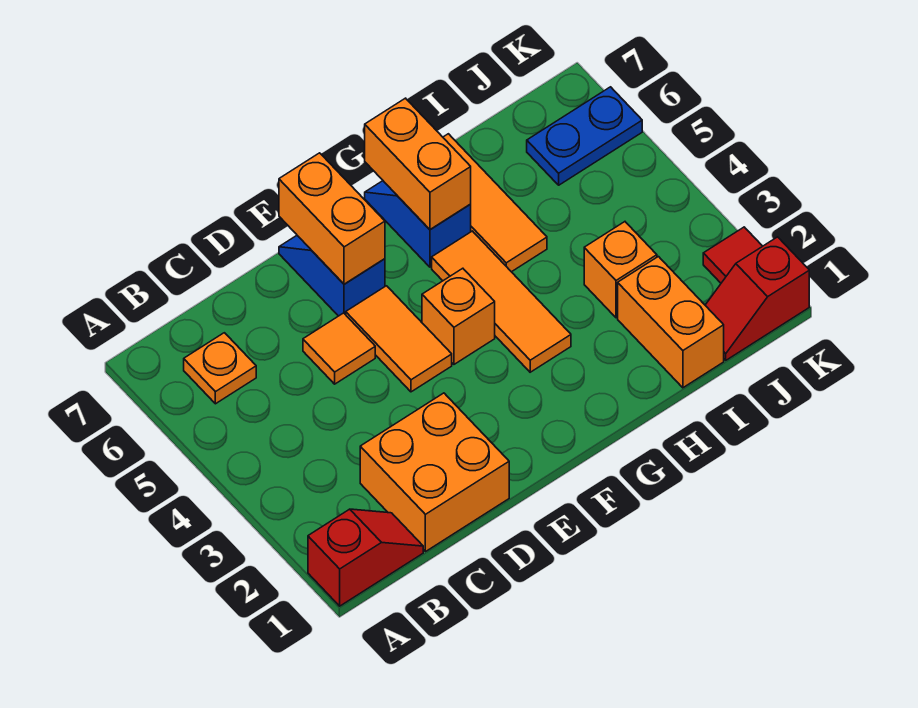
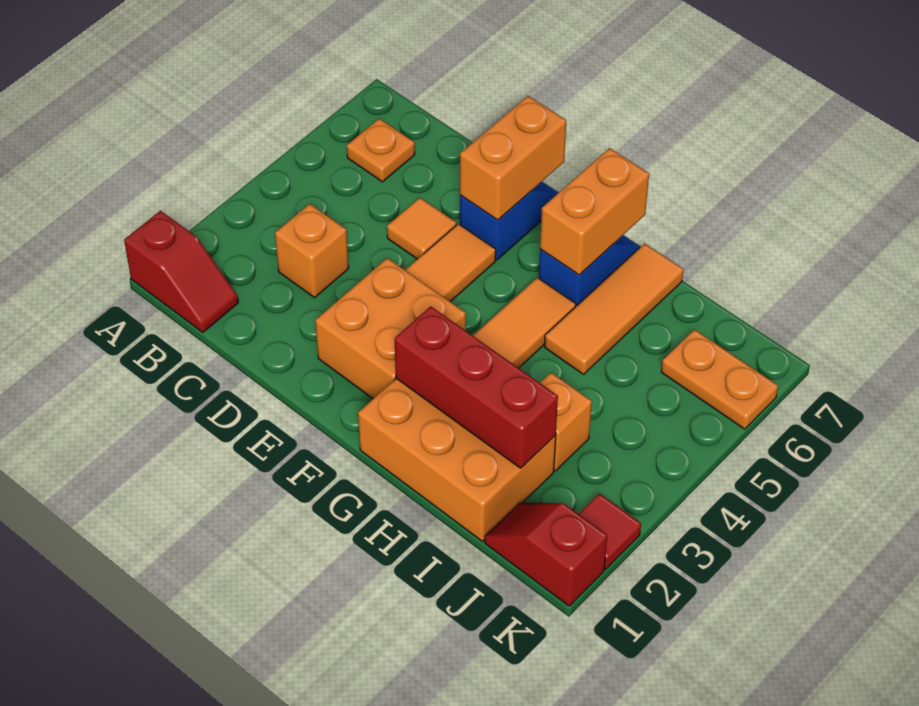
orange 2x2 brick [360,393,509,552] -> orange 2x2 brick moved to [315,258,466,399]
orange 1x1 brick [422,268,495,364] -> orange 1x1 brick moved to [275,204,349,298]
none -> red 1x3 brick [395,306,558,468]
orange 1x2 brick [618,257,724,388] -> orange 2x3 brick [358,379,556,541]
blue 1x2 plate [527,87,642,185] -> orange 1x2 plate [661,330,778,429]

